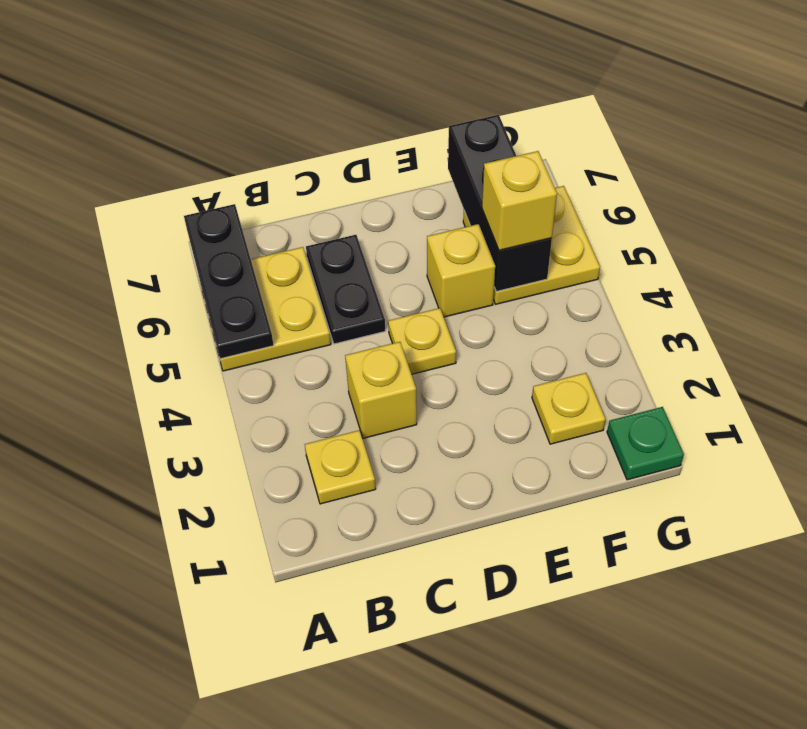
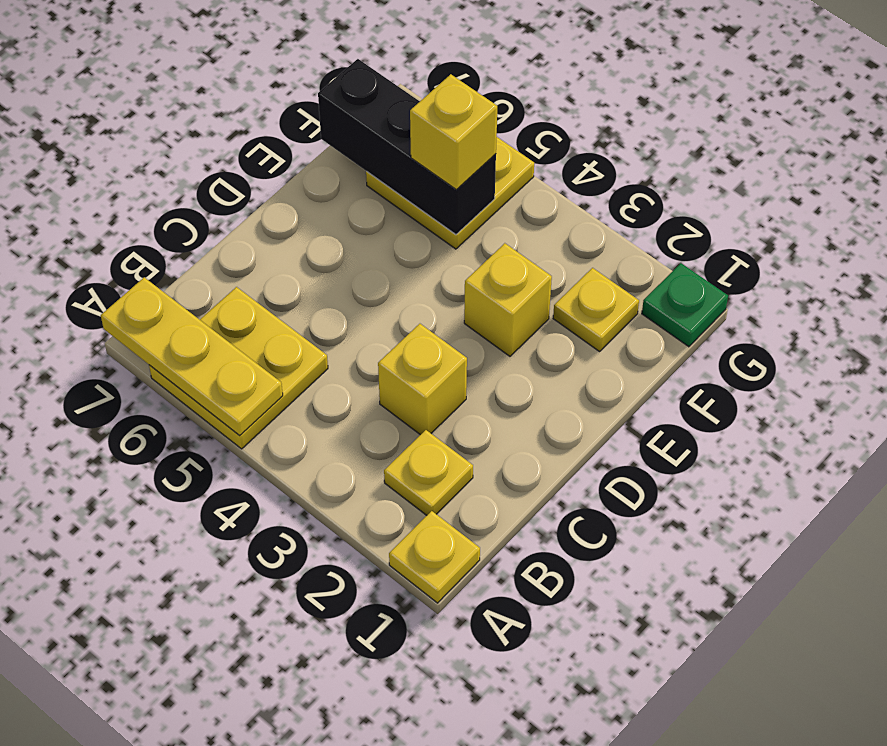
black 1x3 plate [184,204,274,359] -> yellow 1x3 plate [101,277,283,436]
black 1x2 plate [306,235,385,344] -> none
yellow 1x1 plate [388,308,456,374] -> yellow 1x1 plate moved to [389,511,480,603]
yellow 1x1 brick [427,224,495,317] -> yellow 1x1 brick moved to [464,243,552,356]

